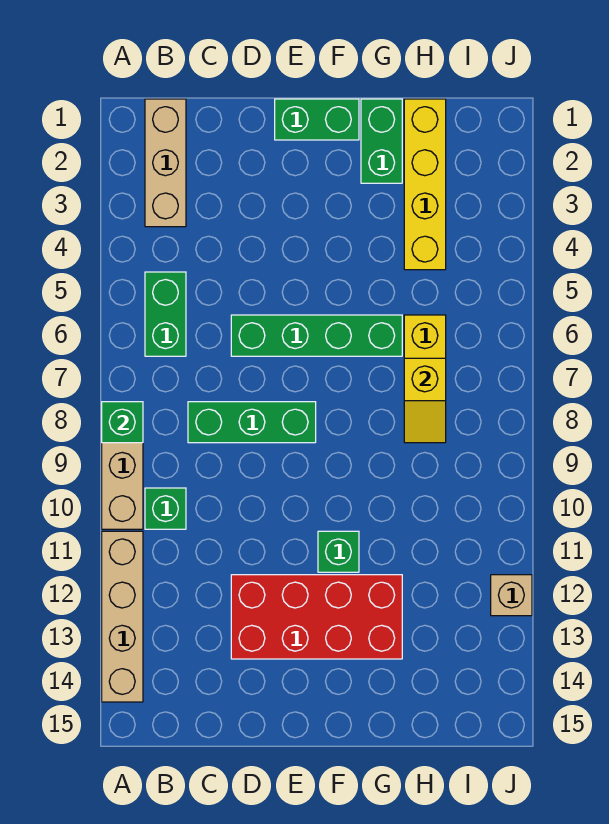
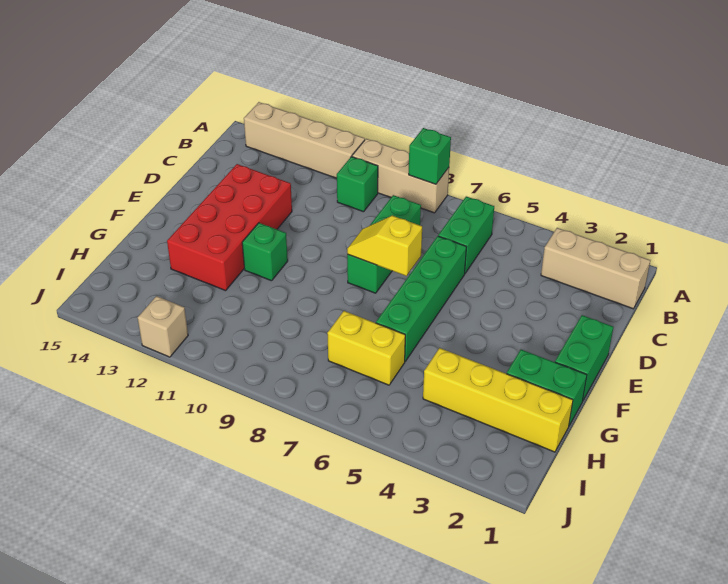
green 1x2 brick [145,272,186,356] -> green 1x2 brick turned to [438,196,494,273]
yellow 1x2 slope [404,358,446,443] -> yellow 1x2 slope moved to [347,216,422,276]

